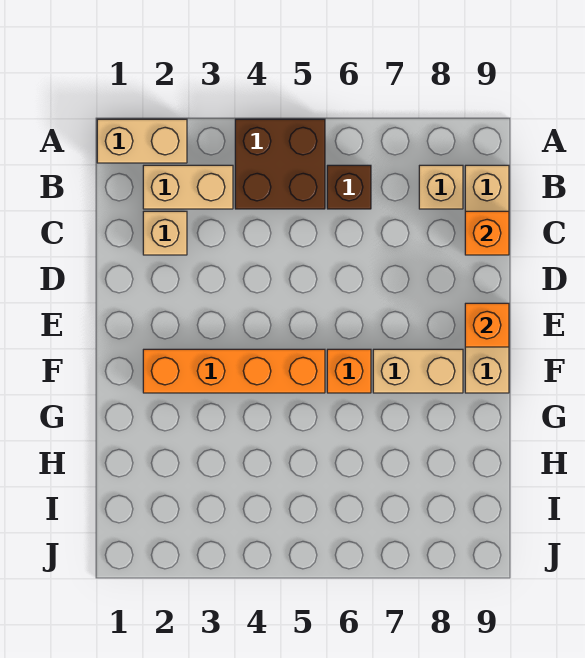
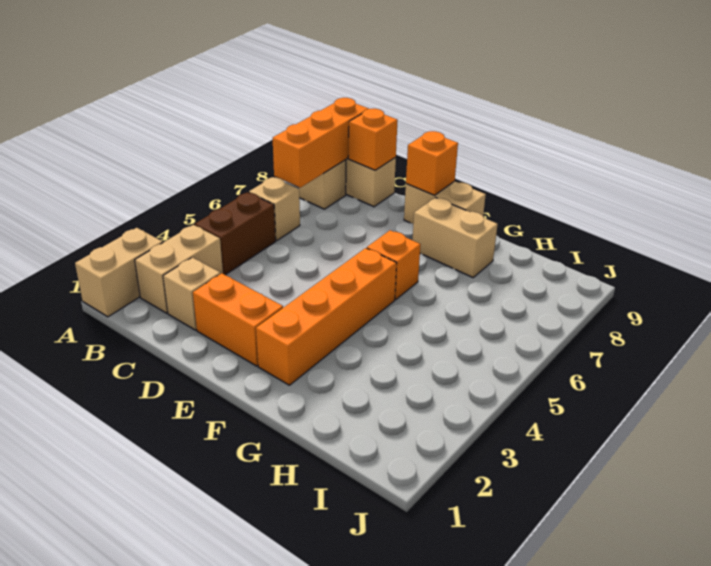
brown 2x2 brick [235,119,325,209] -> brown 1x2 brick [195,192,276,275]
brown 1x1 brick [327,165,371,209] -> tan 1x1 brick [249,177,300,241]
none -> orange 1x3 brick [273,98,369,188]
none -> orange 1x2 brick [193,273,283,366]
tan 1x2 brick [373,349,463,393] -> tan 1x2 brick turned to [413,197,498,277]

